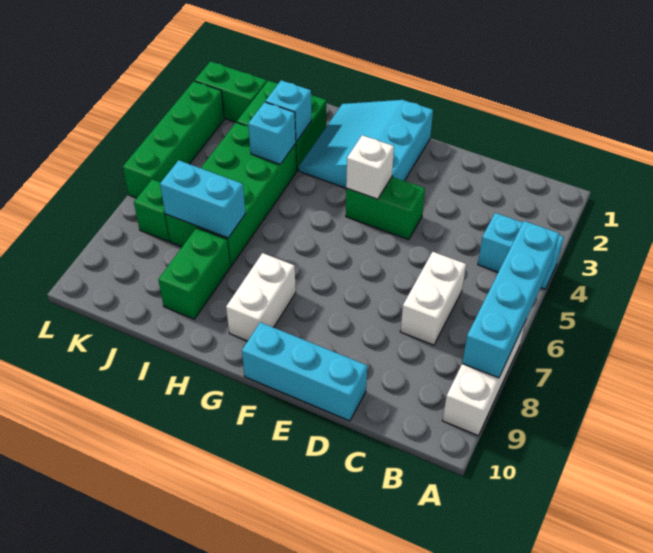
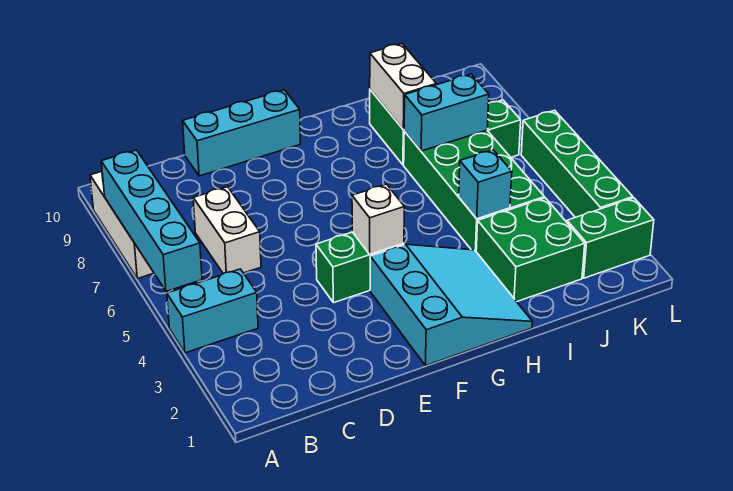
white 1x2 brick [226,253,296,341] -> white 1x2 brick moved to [370,43,436,129]
cyan 1x1 brick [265,80,311,142] -> none

